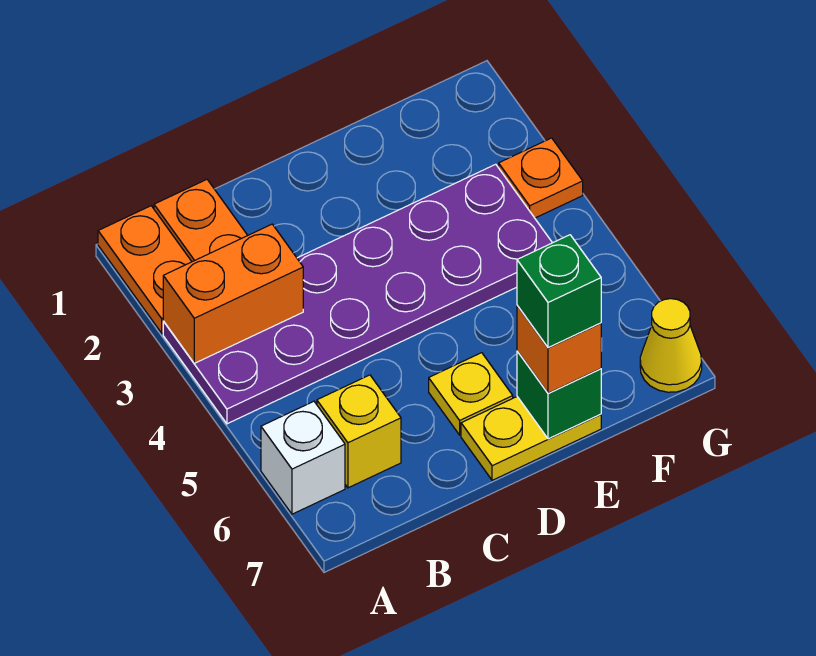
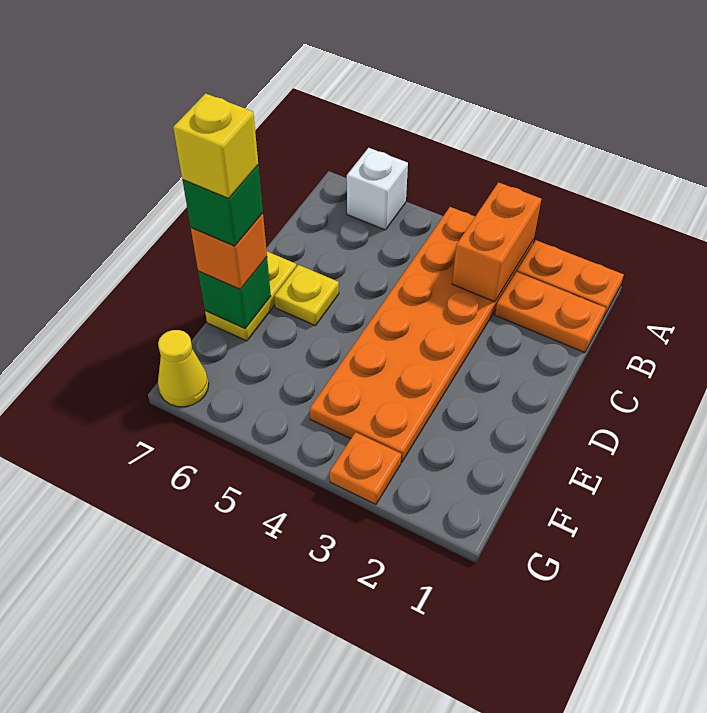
purple 2x6 plate [163,164,552,424] -> orange 2x6 plate [310,207,533,462]
yellow 1x1 brick [317,375,401,488] -> yellow 1x1 brick moved to [173,93,258,198]

